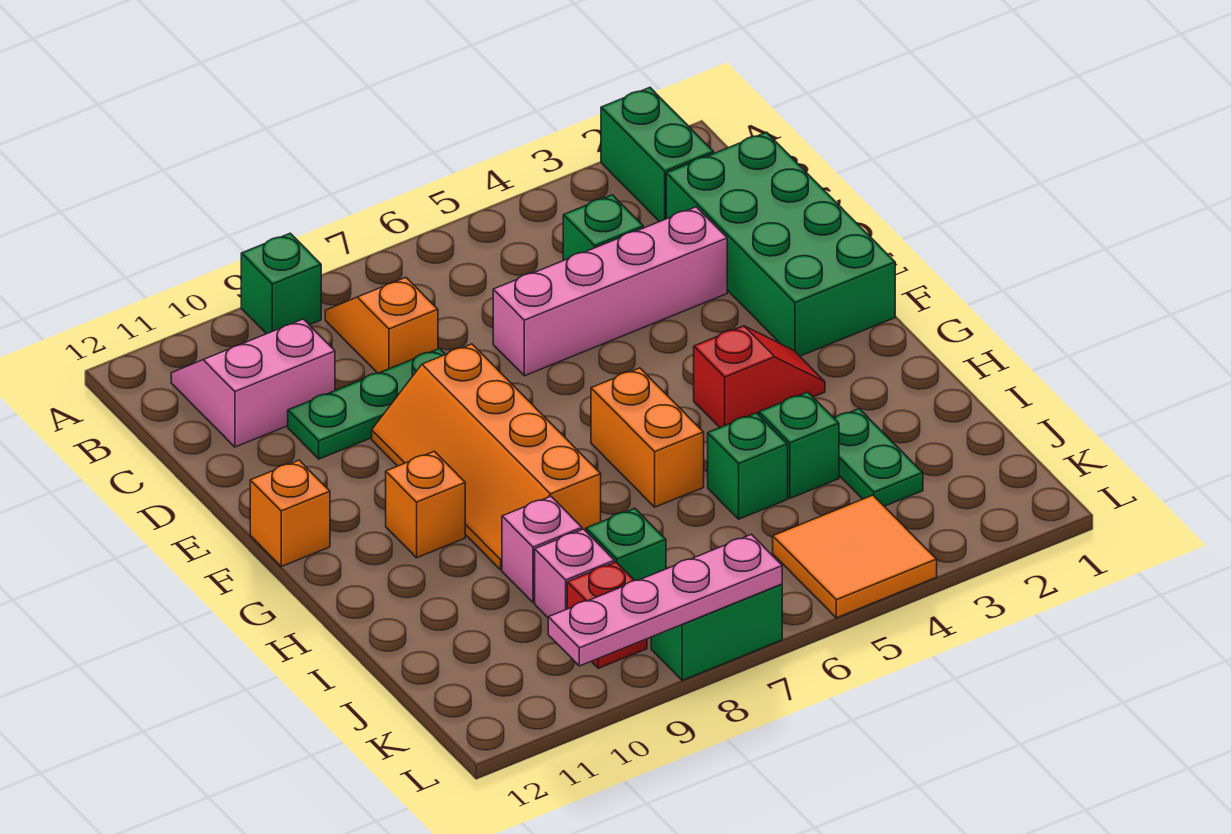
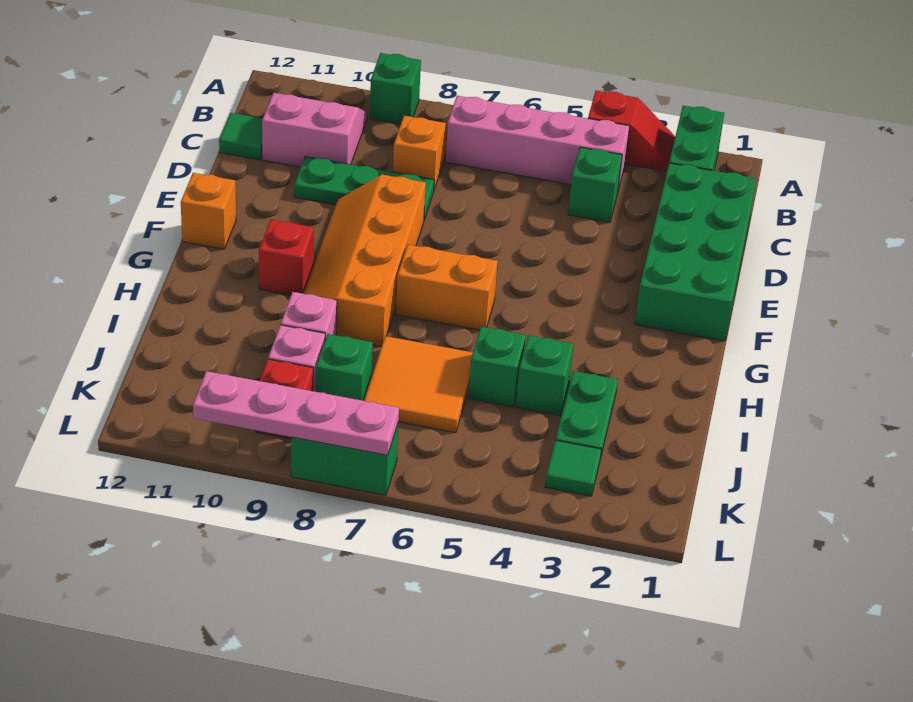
none -> green 1x1 tile [219,113,263,160]
pink 1x4 brick [493,207,727,376] -> pink 1x4 brick moved to [446,96,630,190]
red 1x2 slope [694,326,825,428] -> red 1x2 slope moved to [588,90,675,171]
orange 1x2 brick [591,368,704,507] -> orange 1x2 brick turned to [396,245,498,330]
orange 1x1 brick [386,451,465,558] -> red 1x1 brick [259,220,314,295]
none -> green 1x1 tile [545,440,601,496]
orange 2x2 tile [773,495,937,618] -> orange 2x2 tile moved to [364,336,473,433]

